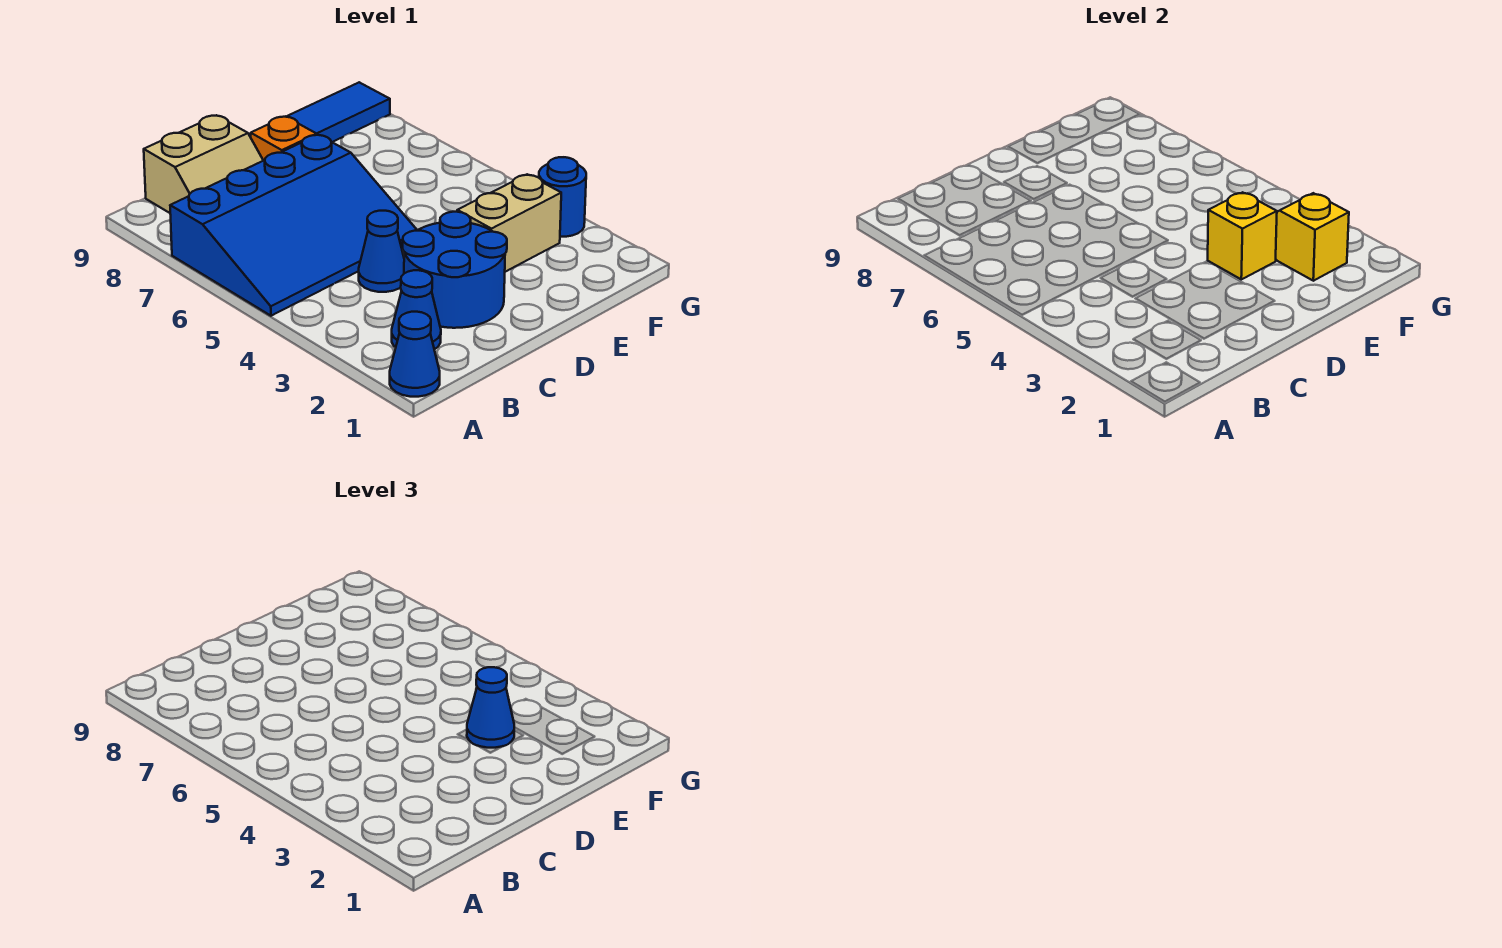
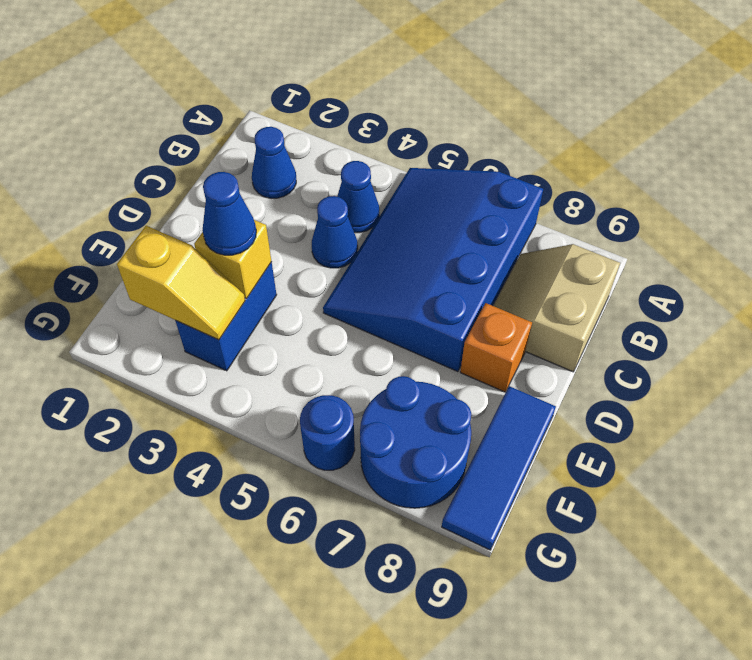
blue 1x1 cone [390,312,440,397] -> blue 1x1 cone moved to [337,161,379,233]
blue 2x2 round brick [403,212,507,328] -> blue 2x2 round brick moved to [360,376,471,508]
tan 1x2 brick [457,174,561,272] -> blue 1x2 brick [175,262,277,371]
blue 1x1 round brick [539,157,586,237] -> blue 1x1 round brick moved to [300,395,355,470]

